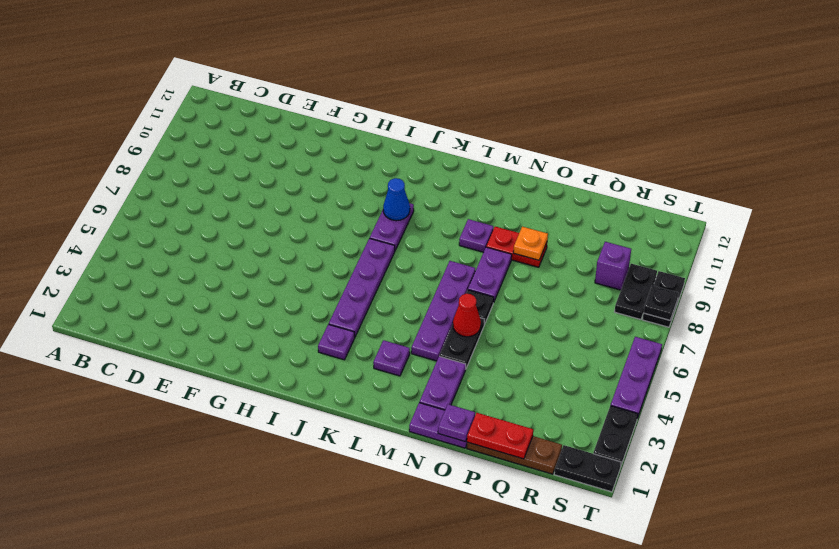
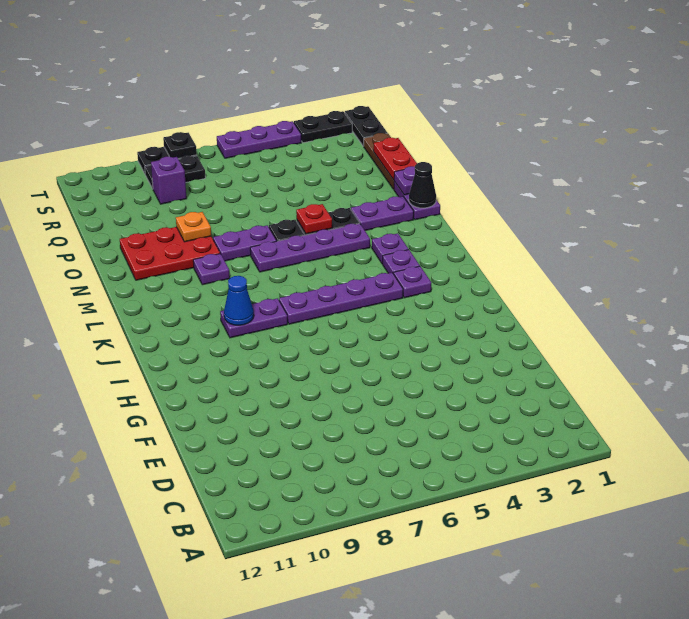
none -> purple 1x1 plate [383,250,420,274]
none -> black 1x1 cone [409,162,436,208]
red 1x1 cone [453,294,481,337] -> red 1x1 plate [296,204,332,234]
red 1x2 plate [486,227,547,267] -> red 2x3 plate [120,227,220,280]

